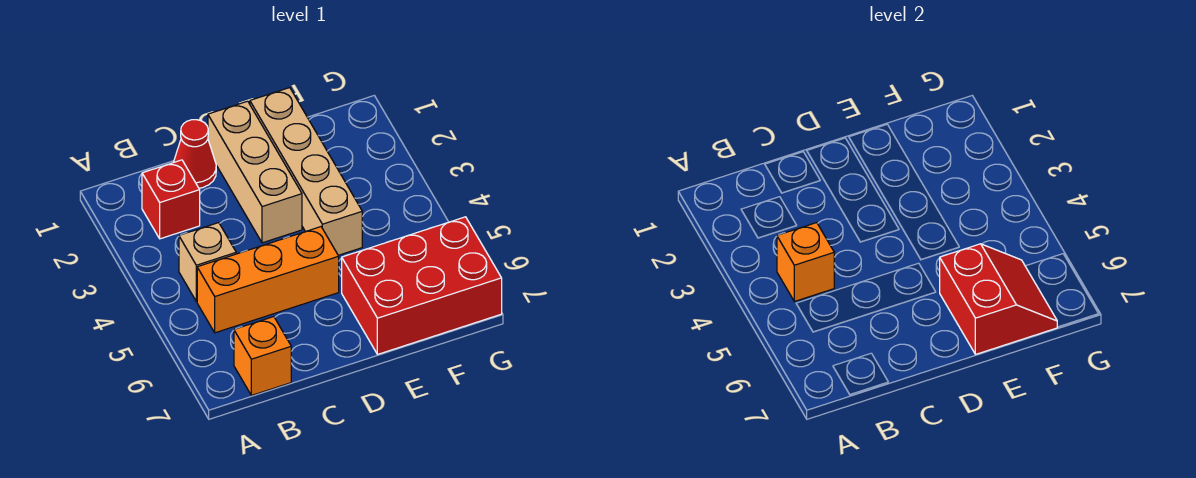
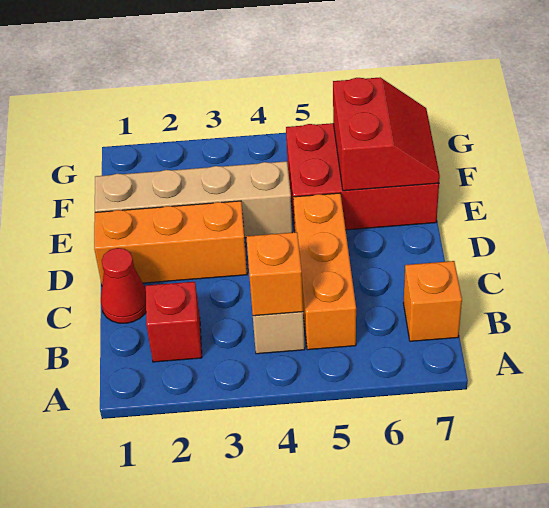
tan 1x3 brick [208,101,302,243] -> orange 1x3 brick [94,201,247,284]
red 2x3 brick [342,217,502,354] -> red 2x3 brick turned to [286,123,439,230]
red 2x2 slope [940,244,1057,354] -> red 2x2 slope turned to [333,77,440,191]

